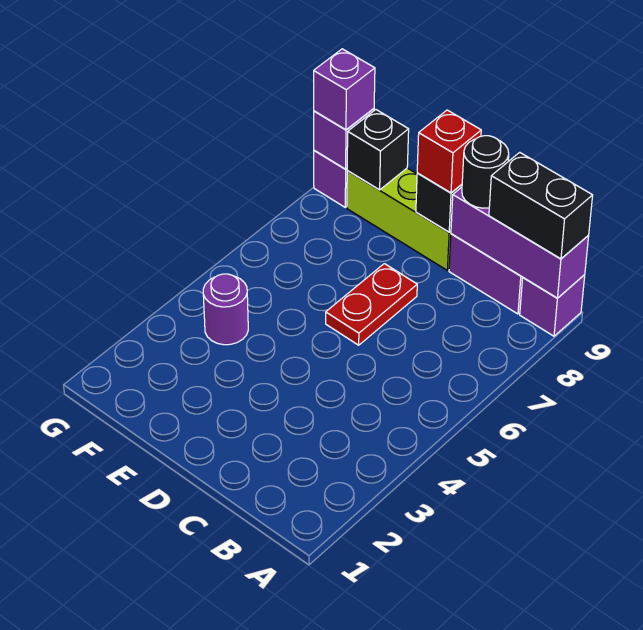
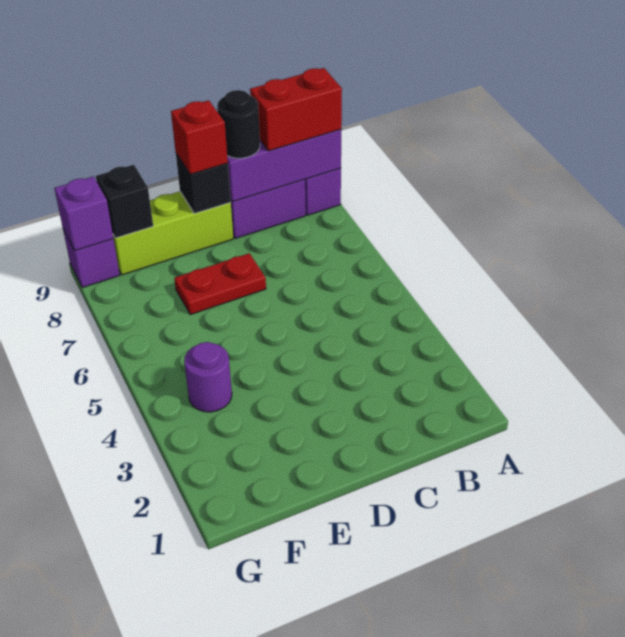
black 1x2 brick [489,152,593,259] -> red 1x2 brick [250,68,342,151]
red 1x2 plate [326,264,417,345] -> red 1x2 plate turned to [174,253,266,315]
purple 1x1 brick [314,49,375,130] -> none

